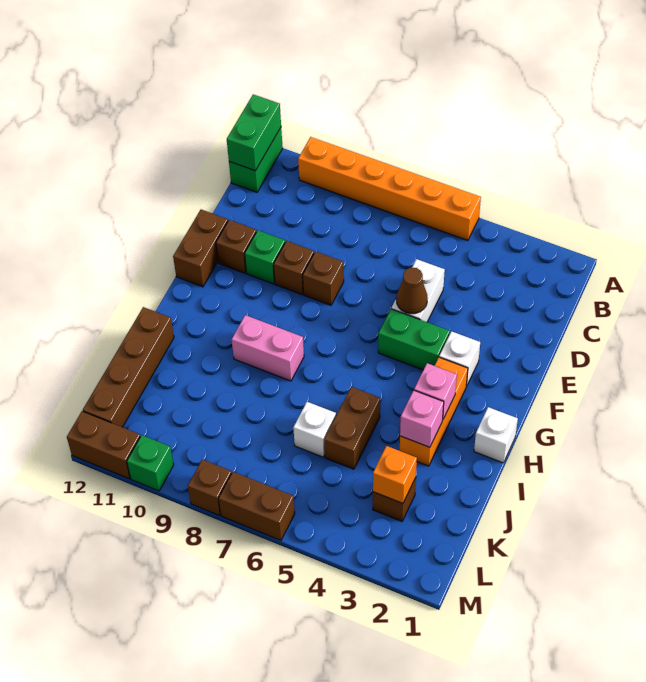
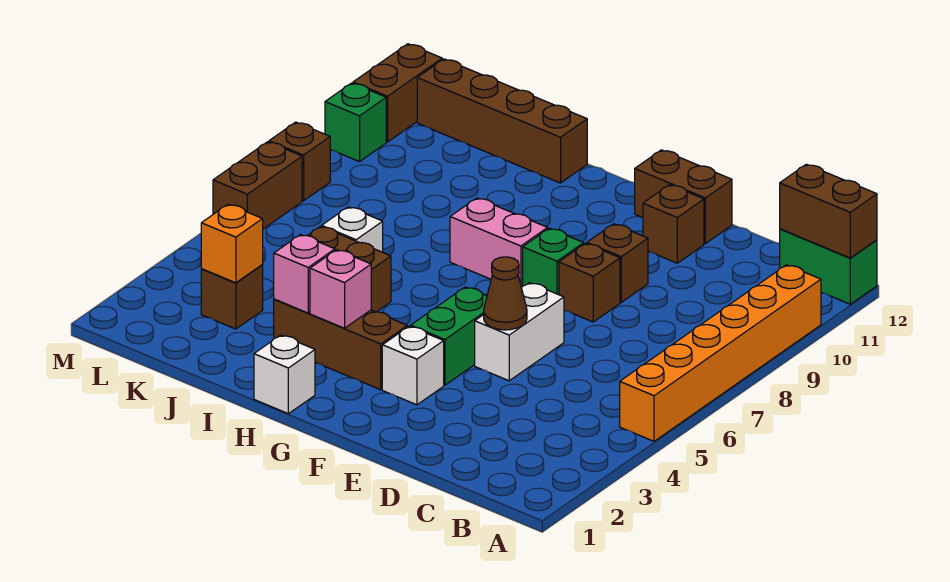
green 1x2 brick [227,94,281,171] -> brown 1x2 brick [780,164,877,258]
white 1x2 brick [392,259,445,322] -> white 1x2 brick turned to [475,283,564,381]
green 1x1 brick [245,230,285,284] -> green 1x1 brick moved to [523,228,584,295]
orange 1x3 brick [400,357,468,466] -> brown 1x3 brick [274,299,407,390]
pink 1x2 brick [232,315,304,381] -> pink 1x2 brick turned to [450,198,548,288]

